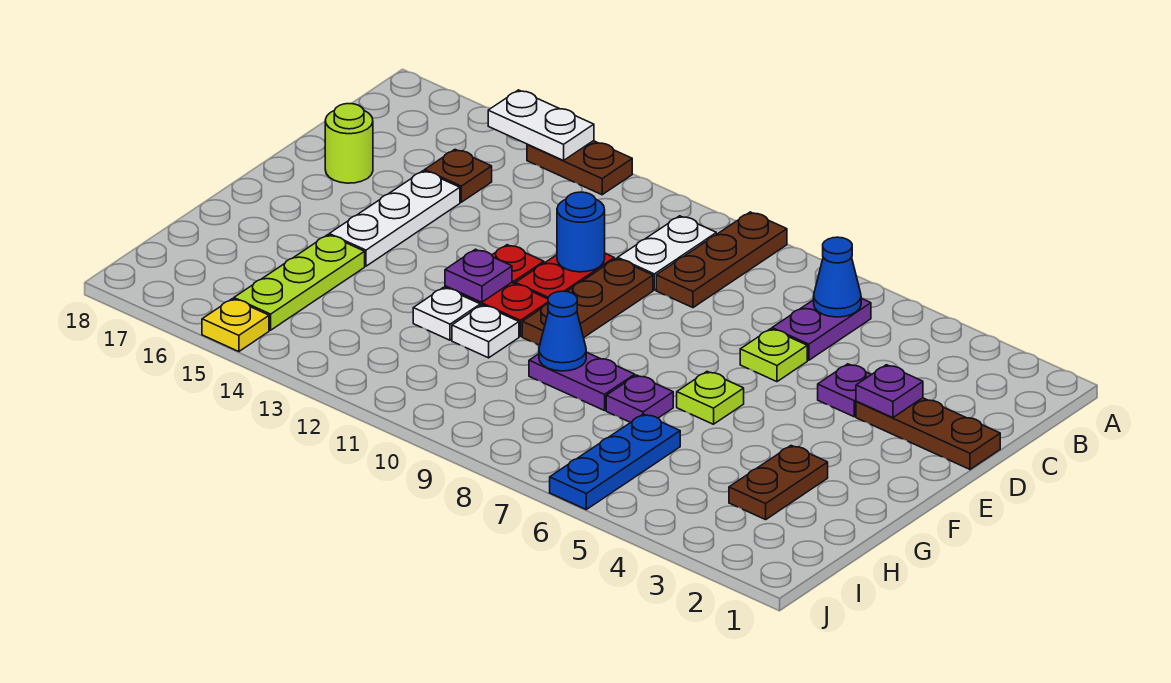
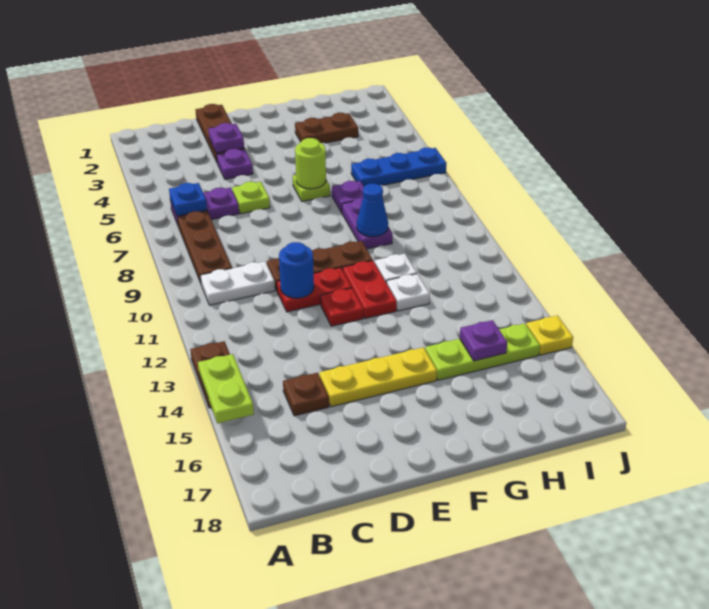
brown 1x3 plate [656,212,787,308] -> brown 1x3 plate turned to [177,211,232,283]
white 1x2 plate [488,90,594,160] -> lime 1x2 plate [198,354,254,423]
blue 1x1 cone [814,237,861,317] -> blue 1x1 plate [169,183,207,216]
white 1x3 plate [329,171,460,266] -> yellow 1x3 plate [319,347,437,407]
lime 1x1 round brick [325,104,373,183] -> lime 1x1 round brick moved to [295,138,326,189]
purple 1x1 plate [445,249,512,302] -> purple 1x1 plate moved to [460,320,507,361]

